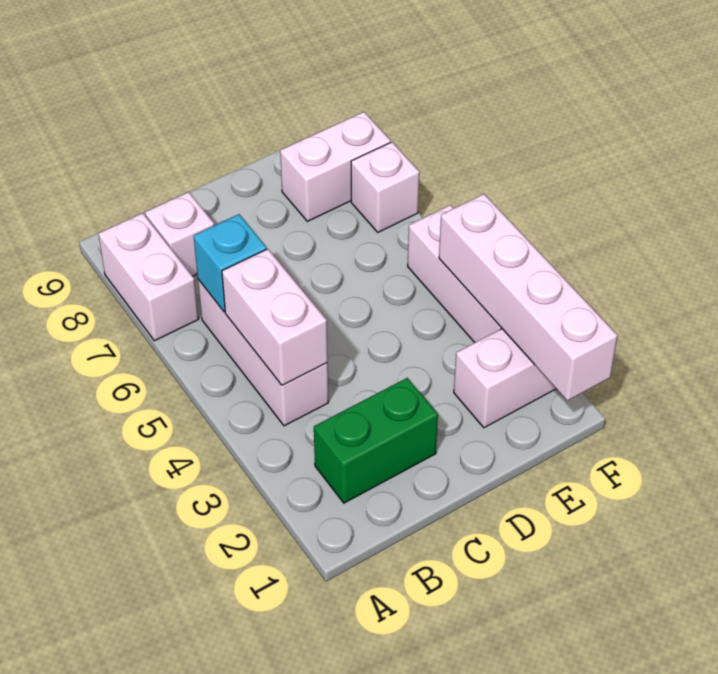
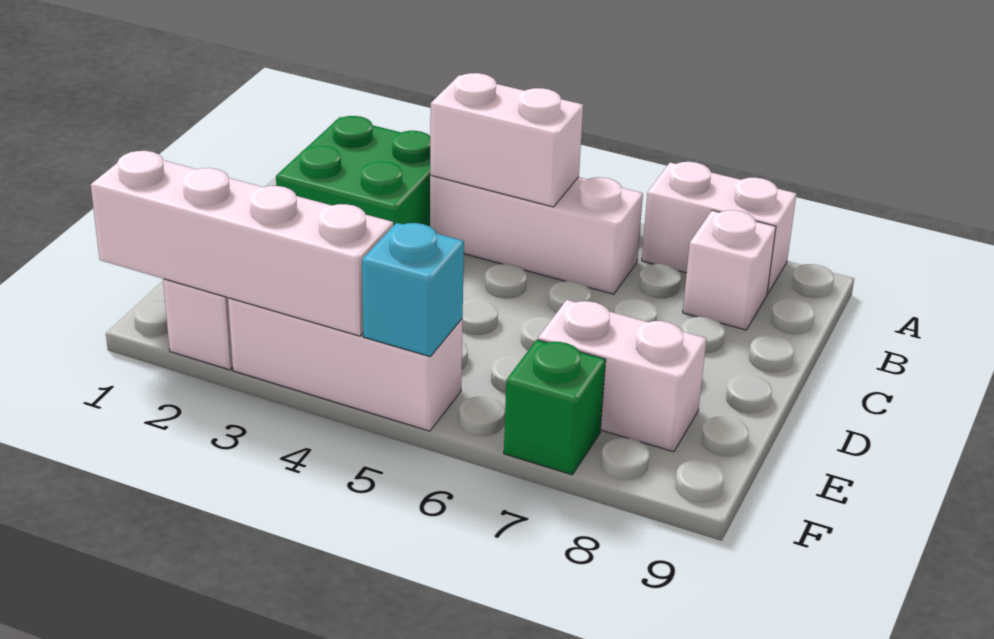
green 1x2 brick [314,378,438,503] -> green 2x2 brick [276,116,431,226]
cyan 1x1 brick [194,214,267,312] -> cyan 1x1 brick moved to [362,223,464,357]
white 1x2 brick [280,112,391,221] -> white 1x2 brick turned to [538,300,706,452]
white 1x1 brick [351,142,419,232] -> green 1x1 brick [504,340,606,475]

